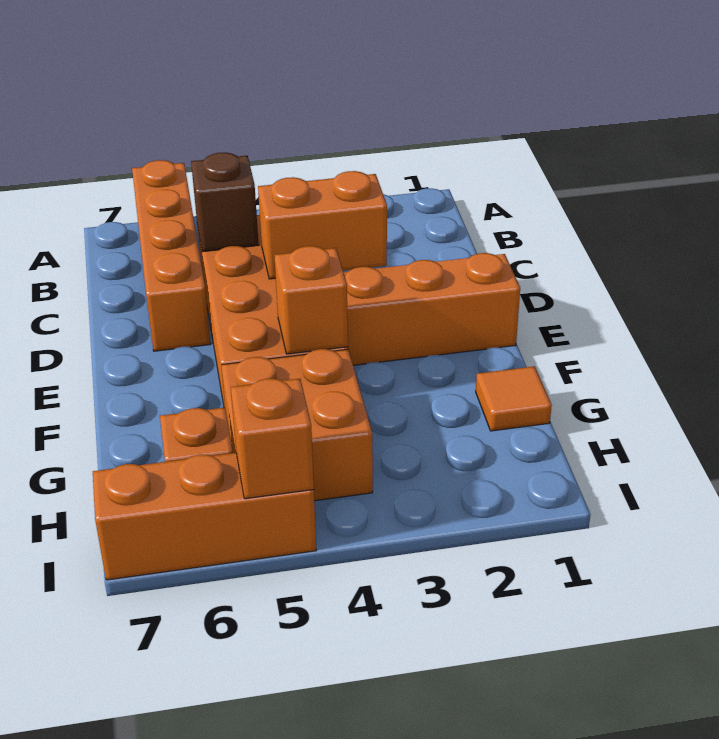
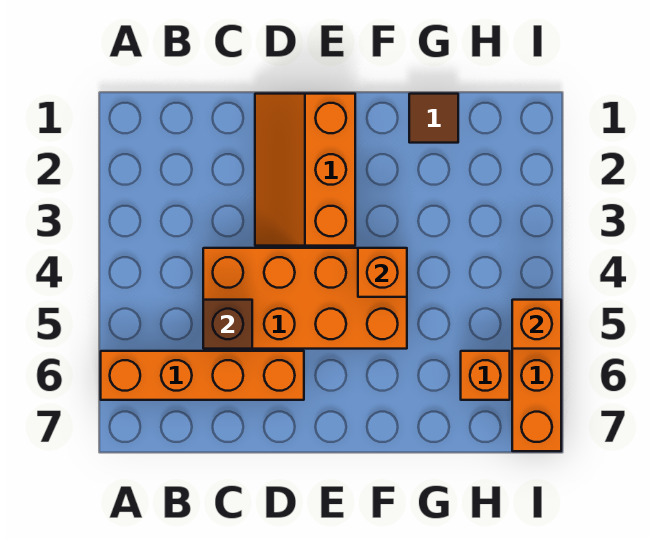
orange 1x2 brick [258,171,387,279] -> none
orange 1x1 tile [476,366,552,431] -> brown 1x1 tile [409,94,458,143]
orange 2x2 brick [221,349,373,501] -> none

